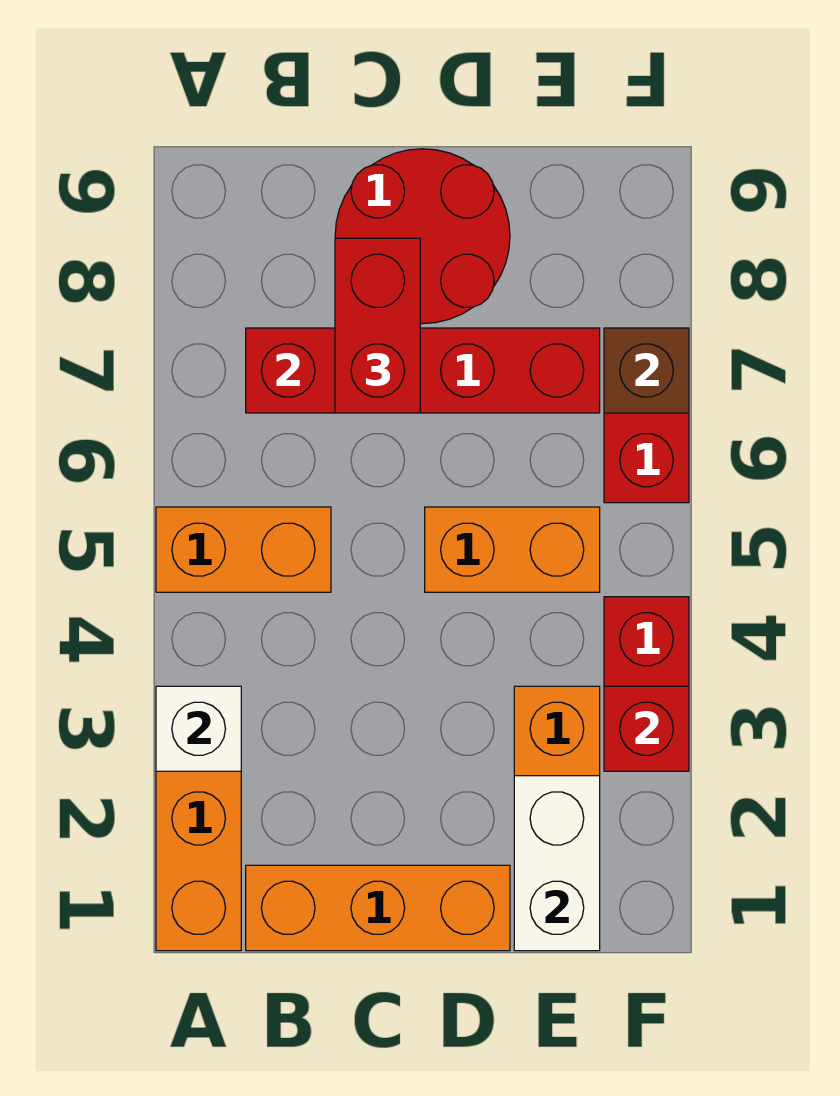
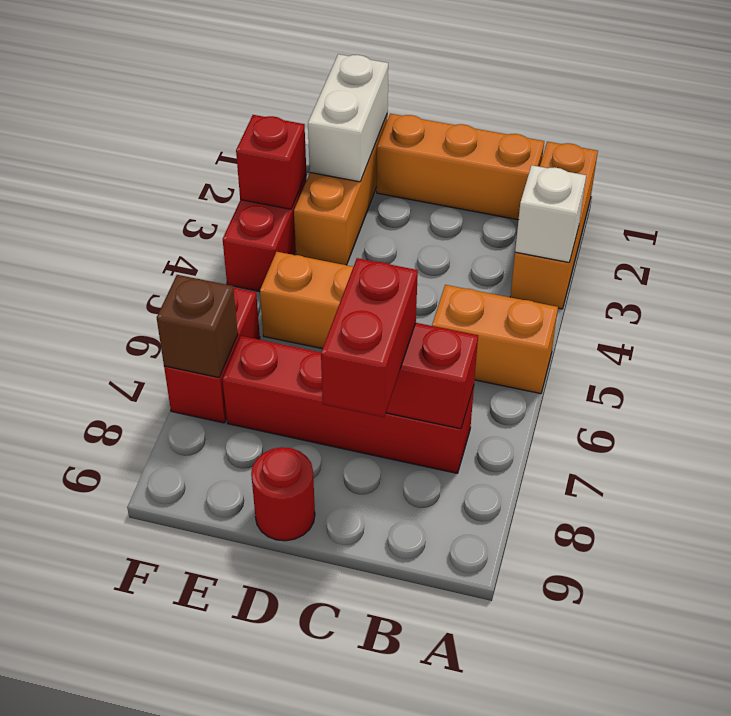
red 2x2 round brick [335,149,510,324] -> red 1x1 round brick [251,447,315,541]

